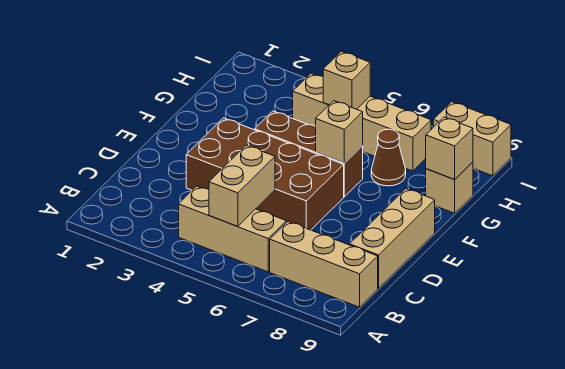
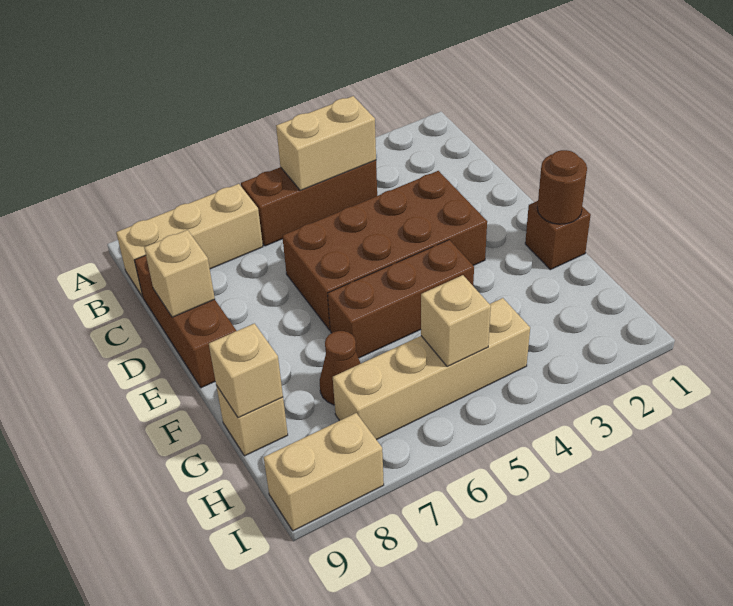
tan 1x3 brick [179,186,286,272] -> brown 1x3 brick [241,160,377,246]
tan 1x2 brick [209,145,275,227] -> tan 1x2 brick turned to [276,96,376,191]
tan 1x3 brick [350,189,435,288] -> brown 1x3 brick [135,255,236,388]
none -> brown 1x1 brick [525,201,591,270]
none -> brown 1x1 round brick [537,150,587,224]
tan 1x1 brick [316,101,363,163] -> tan 1x1 brick moved to [144,230,215,317]

